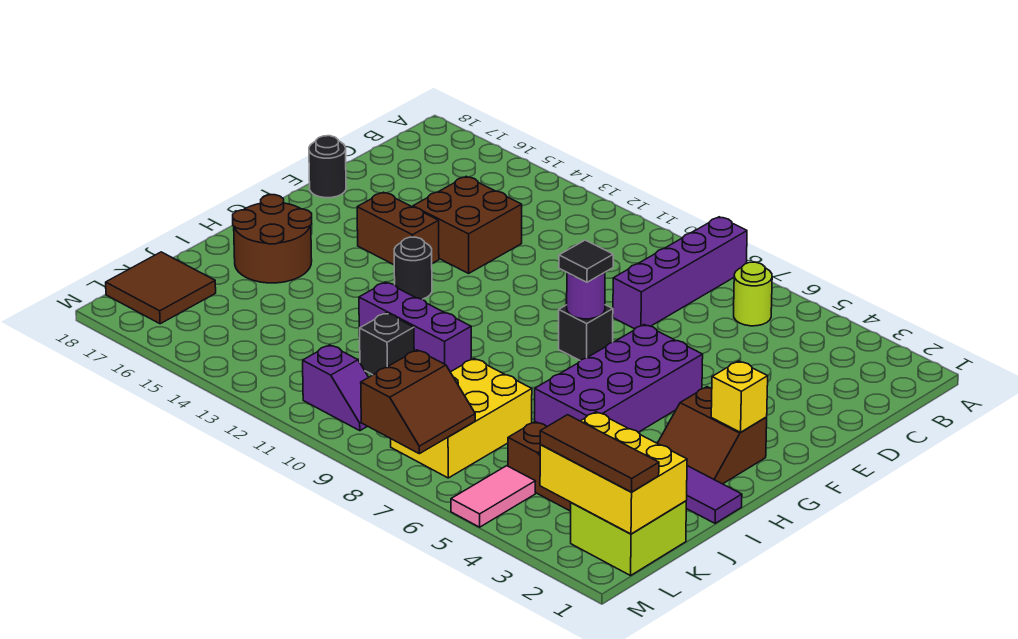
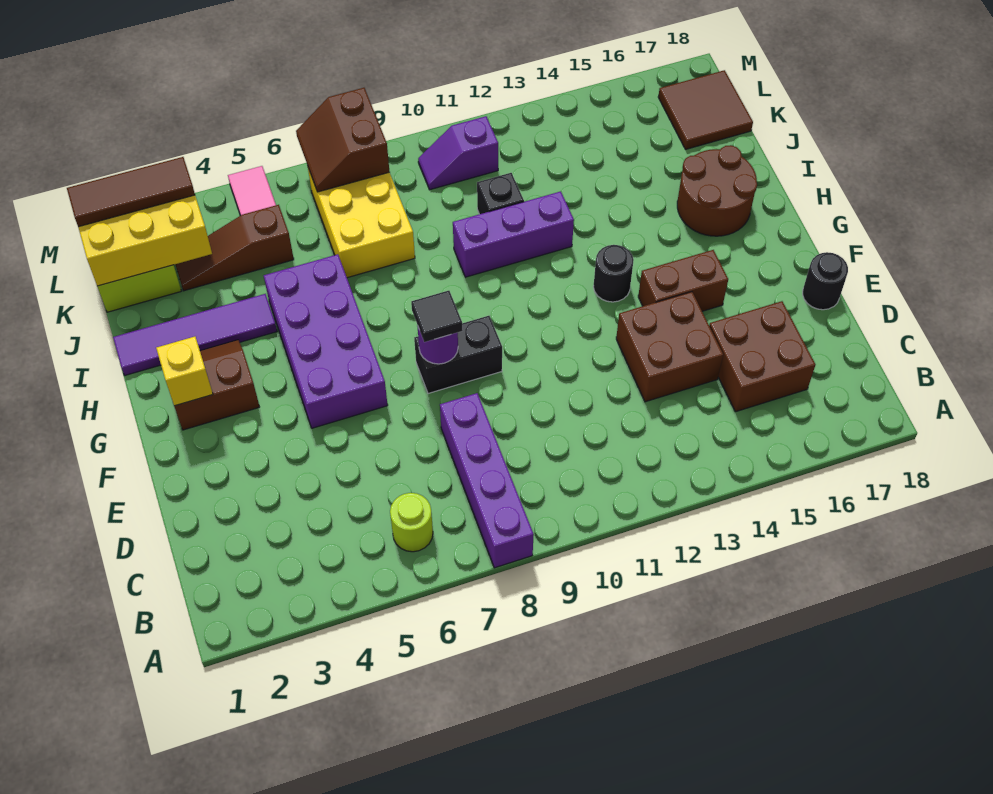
none -> brown 2x2 brick [709,301,815,411]
black 1x1 brick [559,305,613,360] -> black 1x2 brick [414,316,502,393]

